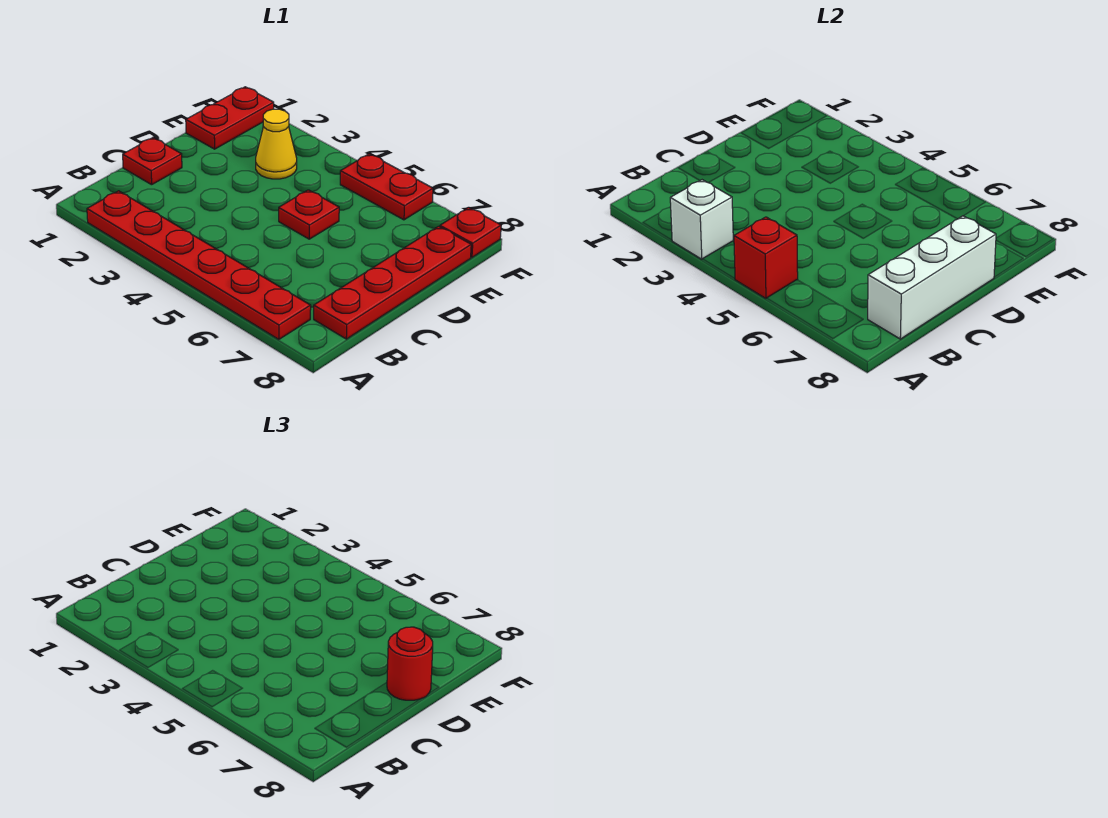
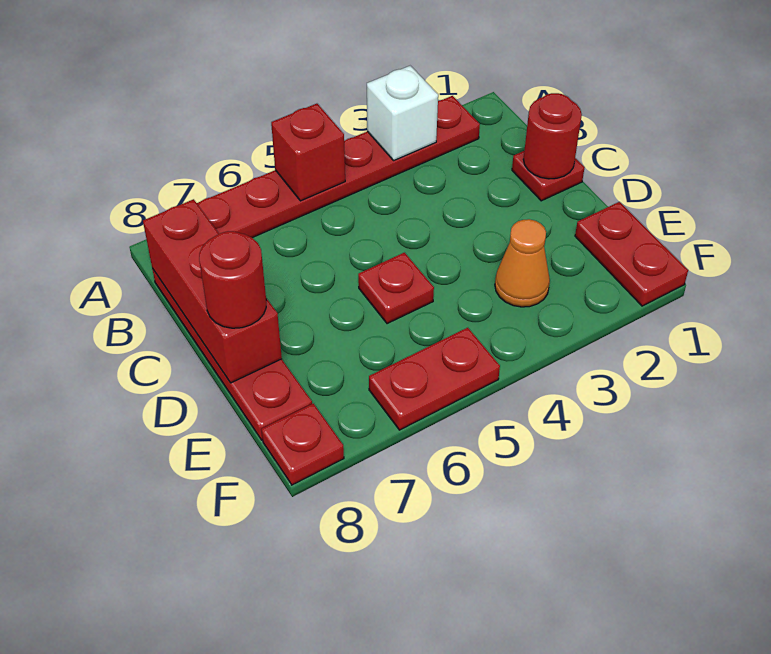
white 1x3 brick [868,216,996,339] -> red 1x3 brick [143,199,282,383]
none -> red 1x1 round brick [523,93,582,179]
yellow 1x1 cone [256,109,297,179] -> orange 1x1 cone [495,219,550,307]

